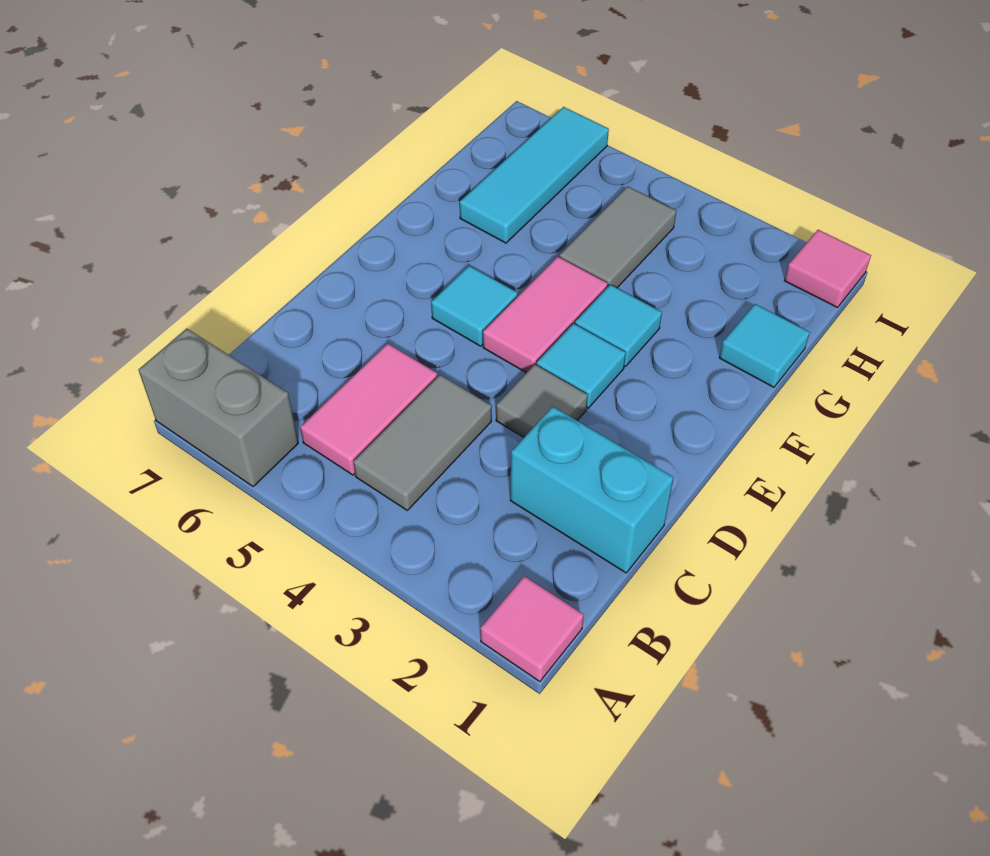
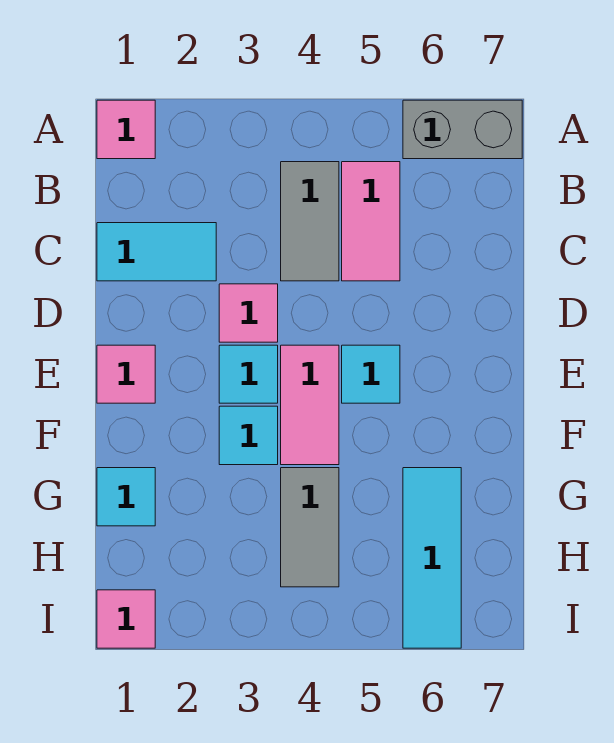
cyan 1x2 brick [510,406,674,573] -> cyan 1x2 tile [97,223,216,281]
grey 1x1 tile [496,364,588,437] -> pink 1x1 tile [219,284,278,342]
none -> pink 1x1 tile [97,345,155,403]

